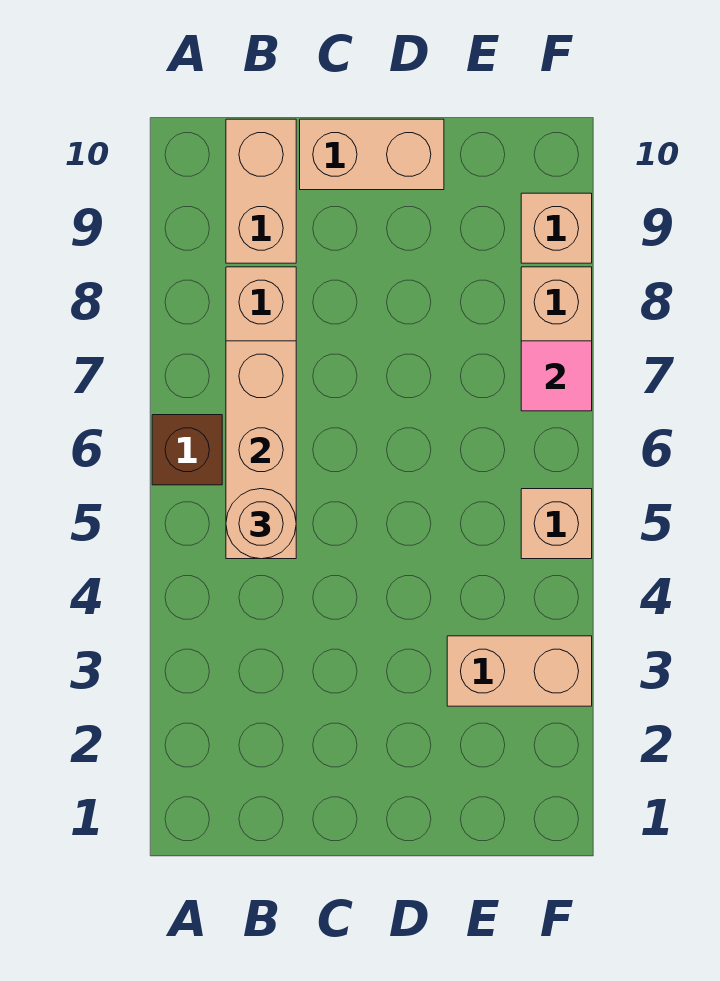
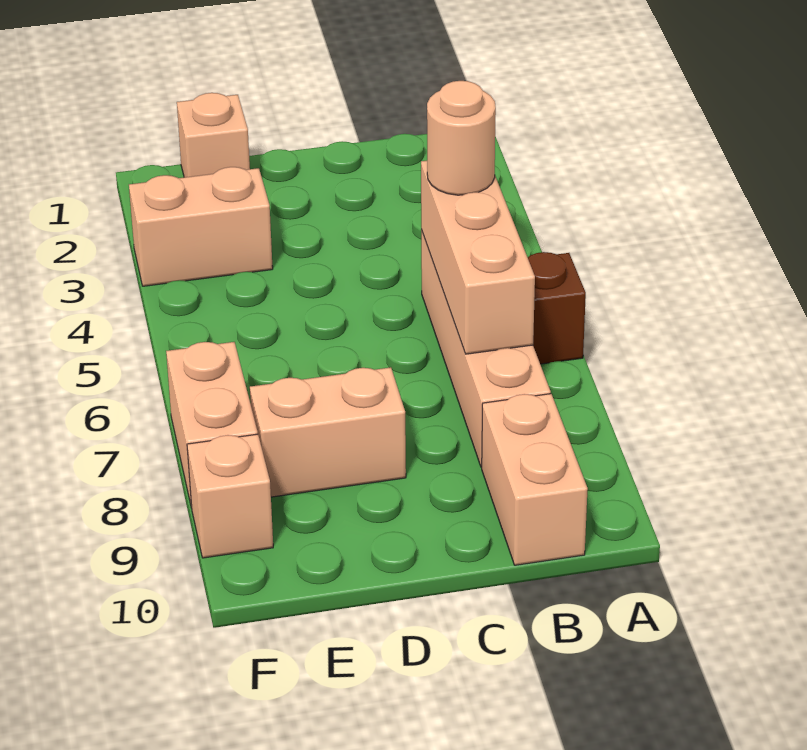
tan 1x2 brick [300,119,444,190] -> tan 1x2 brick moved to [250,367,406,497]
tan 1x1 brick [521,489,592,559] -> tan 1x1 brick moved to [177,93,250,177]
pink 1x1 tile [521,341,592,411] -> none

